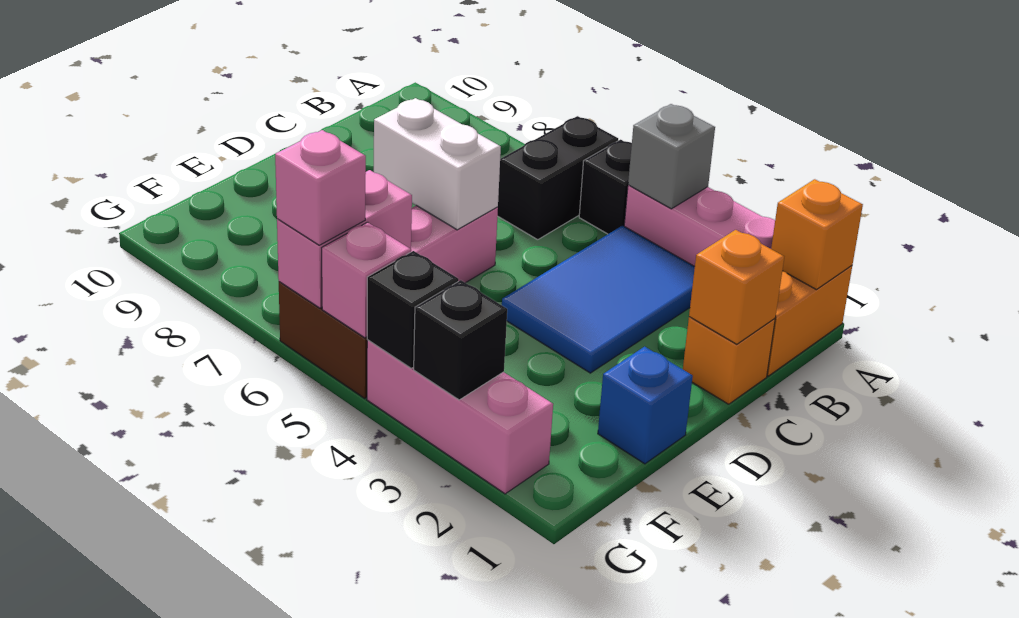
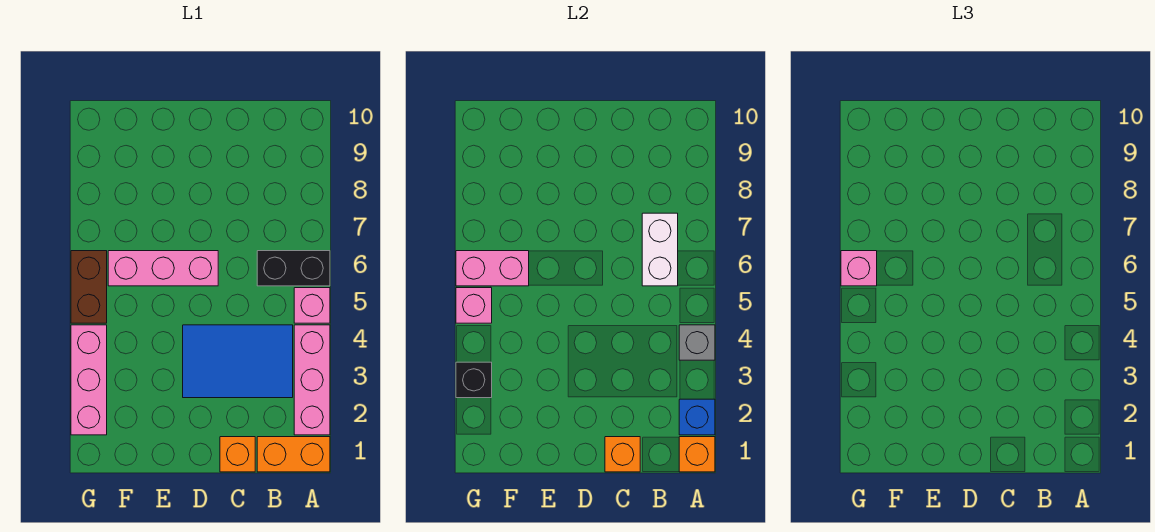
black 1x1 brick [579,140,632,234] -> pink 1x1 brick [294,288,330,323]
white 1x2 brick [374,98,501,230] -> white 1x2 brick moved to [642,213,678,286]
blue 1x1 brick [598,346,693,464] -> blue 1x1 brick moved to [679,399,715,435]
black 1x1 brick [367,251,459,368] -> none

